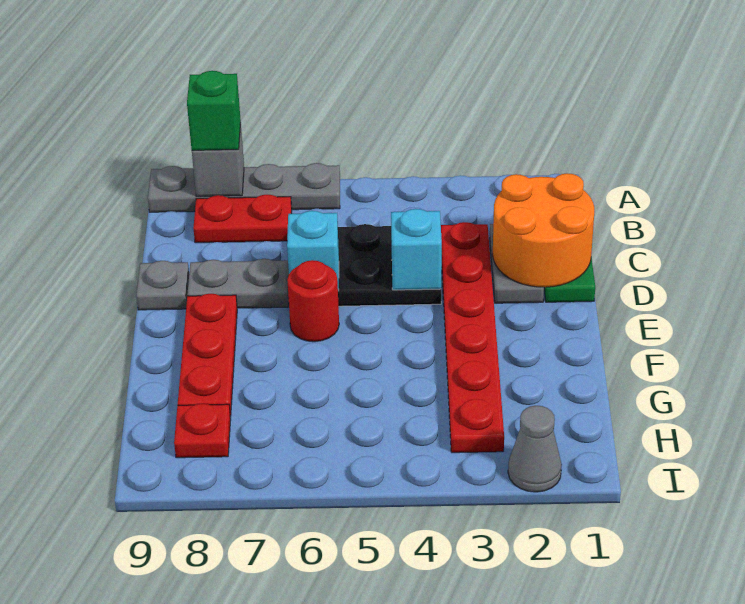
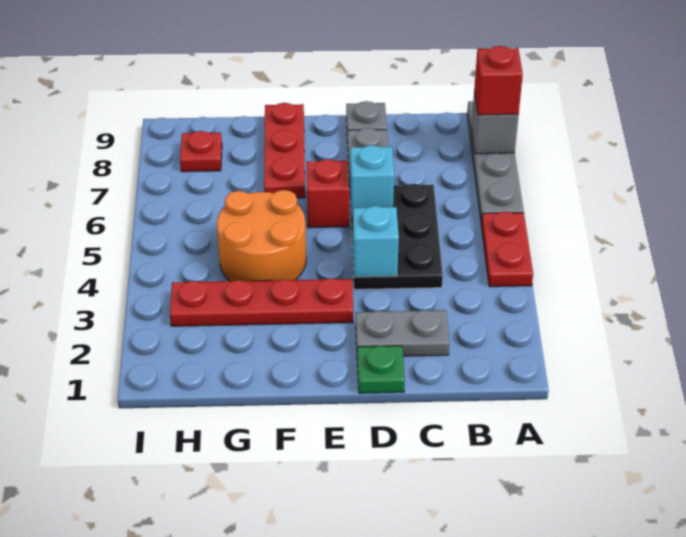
green 1x1 brick [187,71,241,150] -> red 1x1 brick [474,46,523,115]
red 1x2 plate [193,195,292,243] -> red 1x2 plate moved to [481,212,533,287]
orange 2x2 round brick [493,173,594,287] -> orange 2x2 round brick moved to [217,190,306,281]
red 1x6 plate [441,222,504,453] -> red 1x4 plate [170,278,353,326]
red 1x1 round brick [287,260,339,342] -> red 1x1 brick [307,159,349,228]
red 1x3 plate [178,294,237,417] -> red 1x3 plate turned to [264,103,305,198]
grey 1x1 cone [508,406,562,492] -> none

